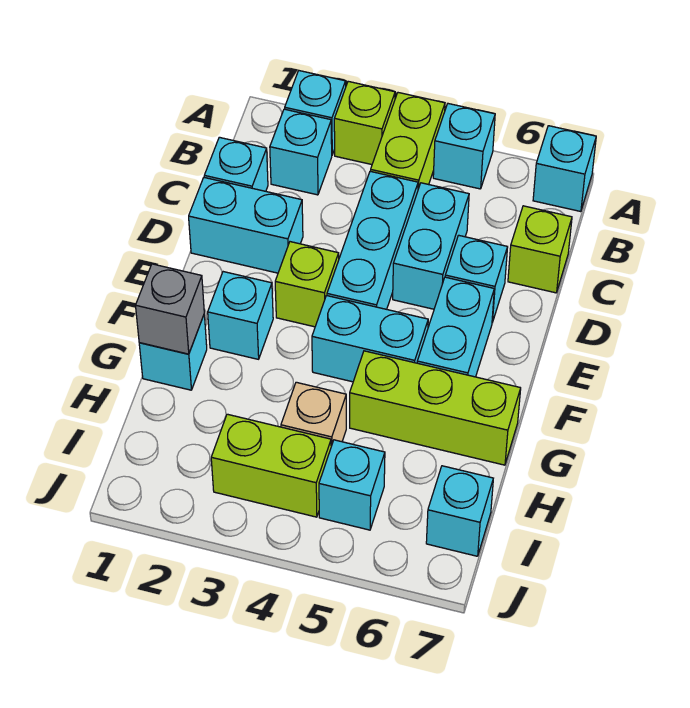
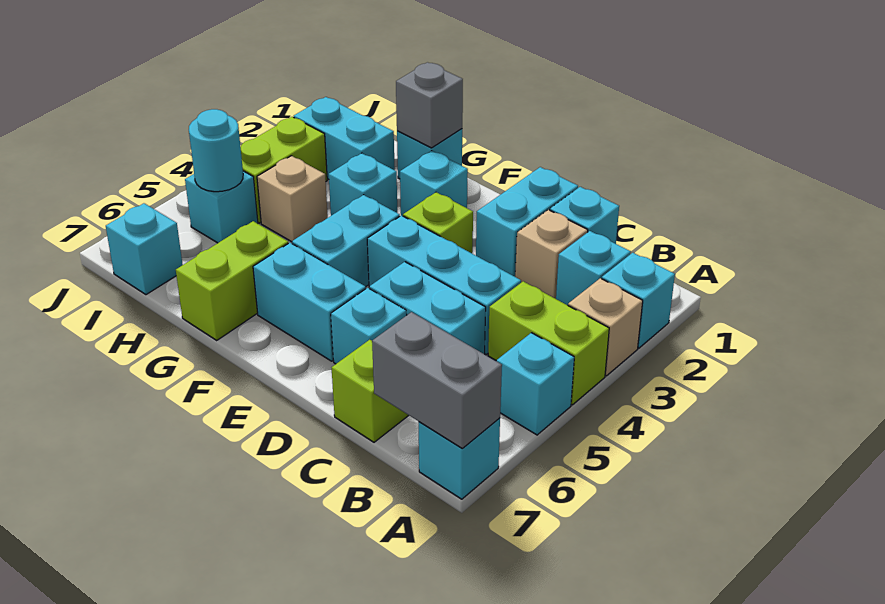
lime 1x1 brick [334,81,395,165] -> tan 1x1 brick [568,278,643,376]
none -> grey 1x2 brick [372,312,502,448]
none -> tan 1x1 brick [515,210,588,299]
none -> cyan 1x1 brick [329,153,397,216]
lime 1x3 brick [350,351,521,465] -> lime 1x2 brick [176,221,288,340]
none -> cyan 1x2 brick [294,97,395,179]
none -> cyan 1x1 round brick [189,109,243,192]

